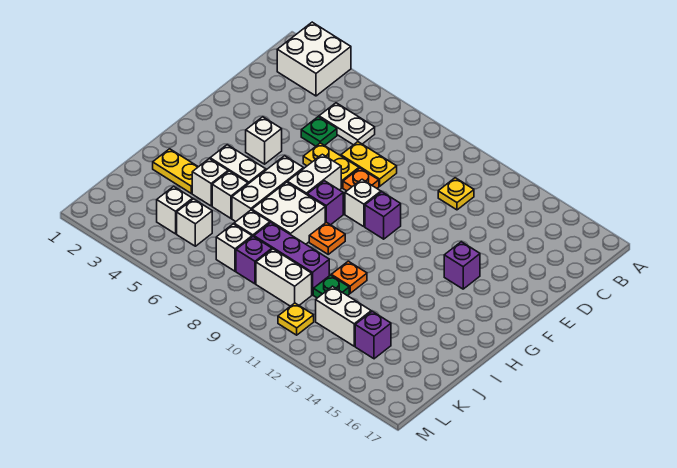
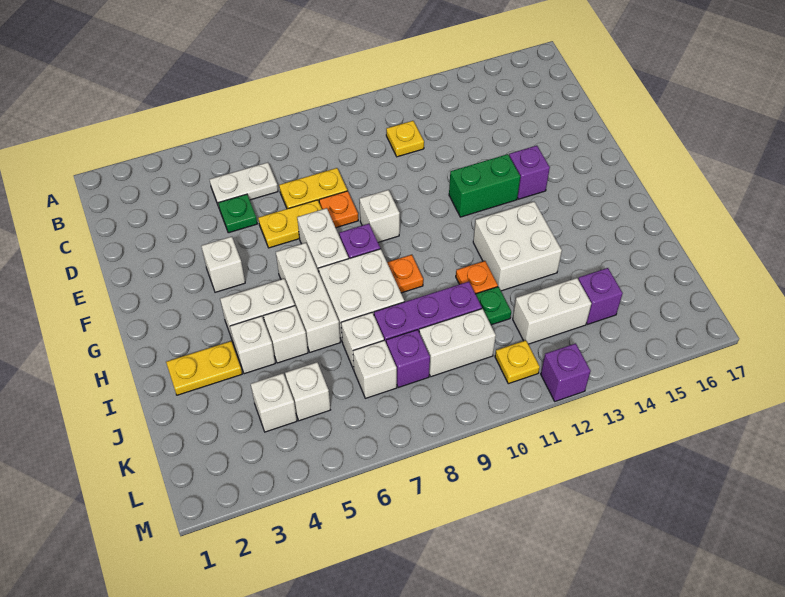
white 2x2 brick [277,22,351,96] -> white 2x2 brick moved to [473,202,562,291]
purple 1x1 brick [365,192,401,239] -> purple 1x1 brick moved to [541,343,591,401]
none -> green 1x2 brick [449,154,520,217]

